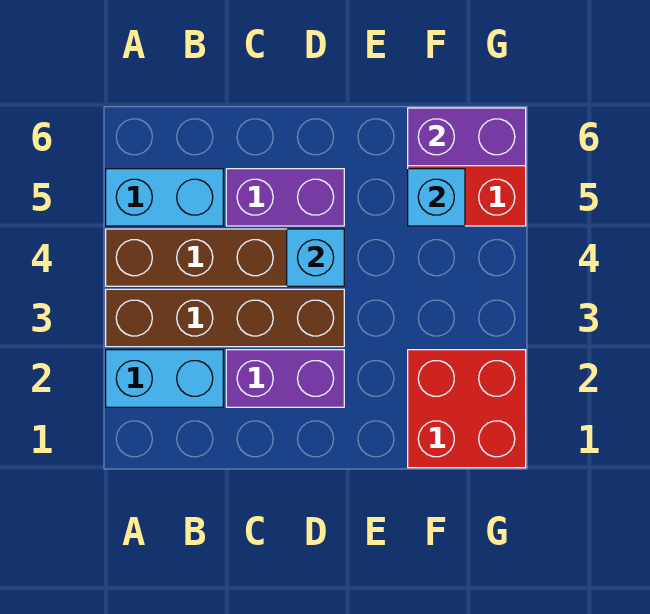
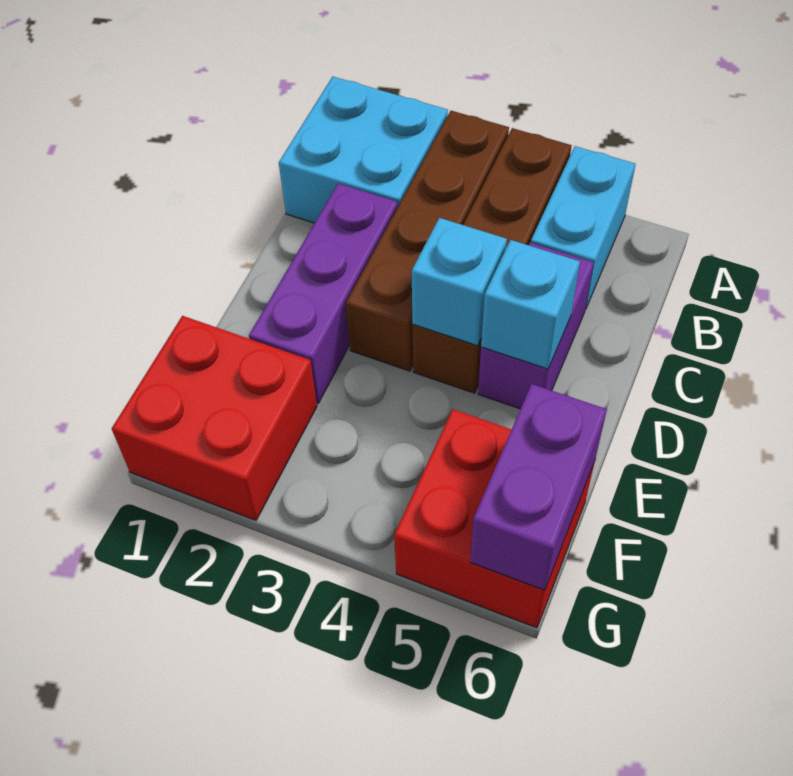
cyan 1x2 brick [106,350,223,407] -> cyan 2x2 brick [279,77,448,223]
purple 1x2 brick [226,350,344,407] -> purple 1x3 brick [249,183,398,403]
cyan 1x1 brick [408,169,465,226] -> cyan 1x1 brick moved to [481,240,580,369]

